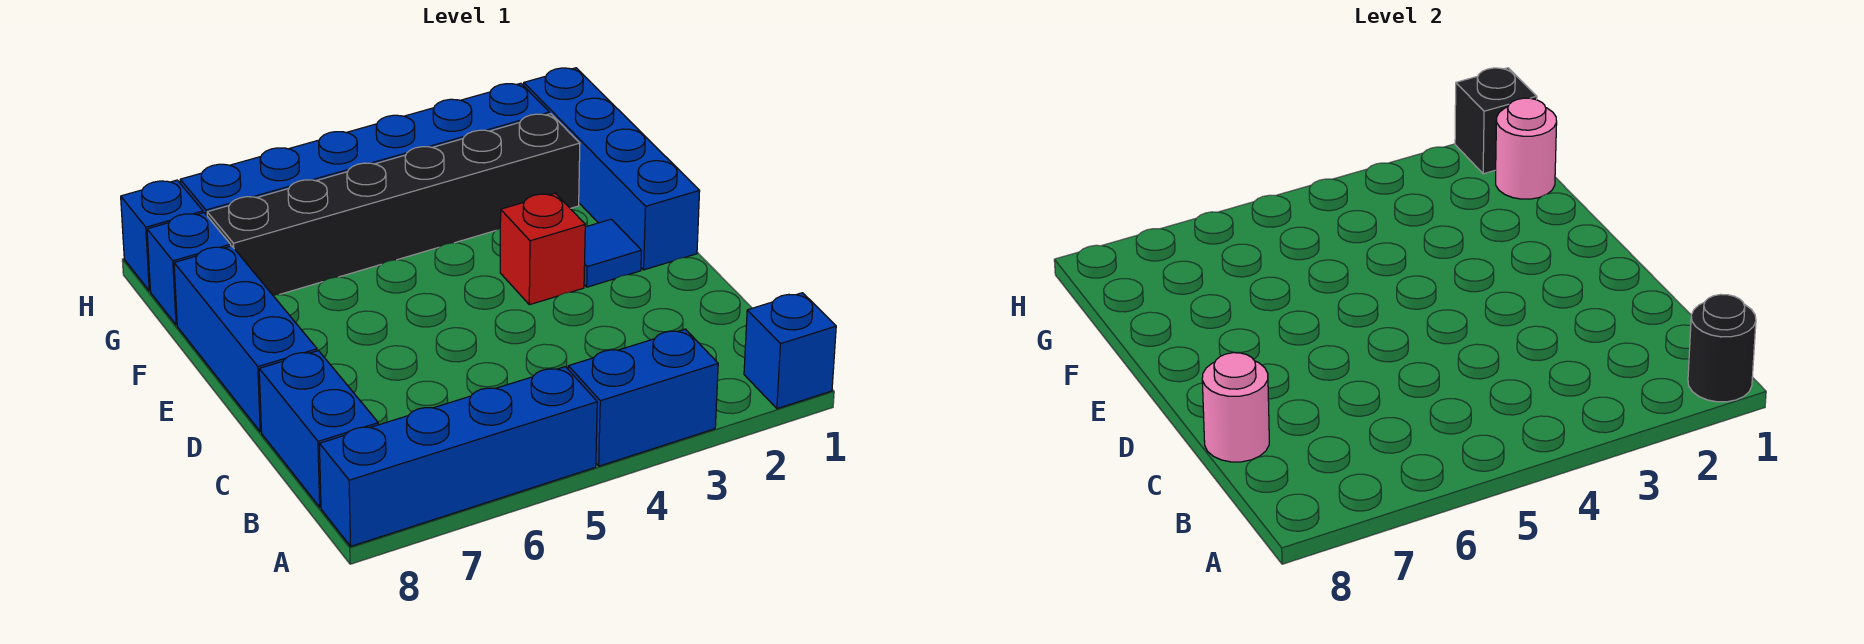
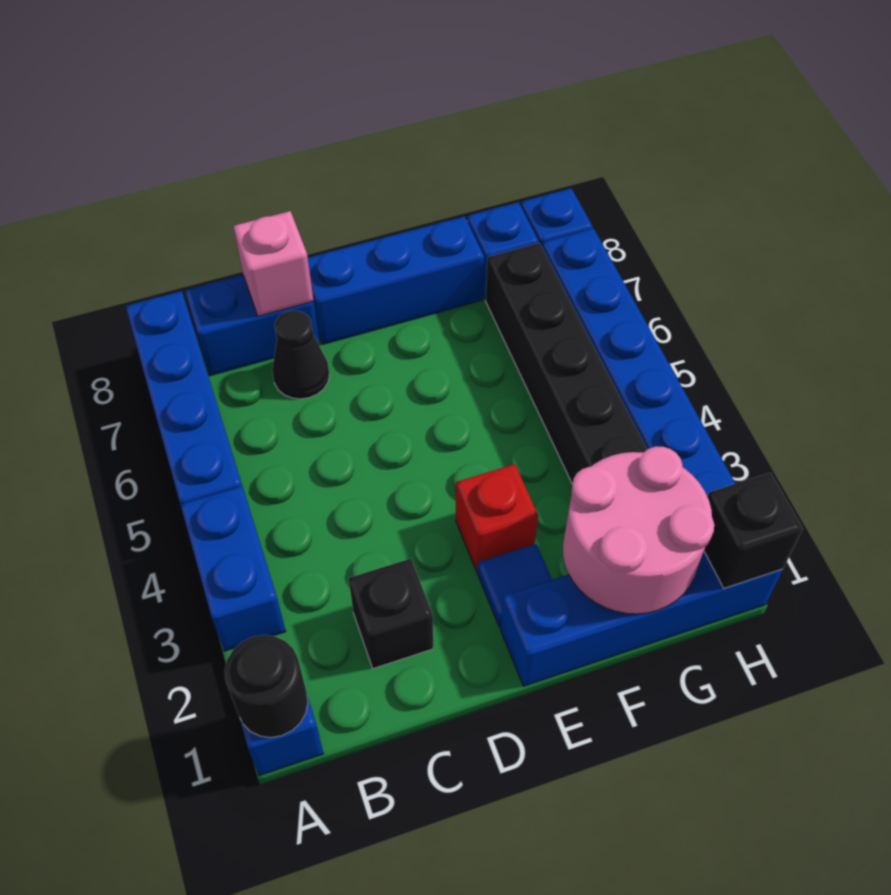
none -> black 1x1 brick [349,559,433,669]
none -> black 1x1 cone [272,311,330,399]
pink 1x1 round brick [1202,353,1269,462] -> pink 1x1 brick [233,211,314,316]
pink 1x1 round brick [1496,98,1557,199] -> pink 2x2 round brick [563,446,714,614]

